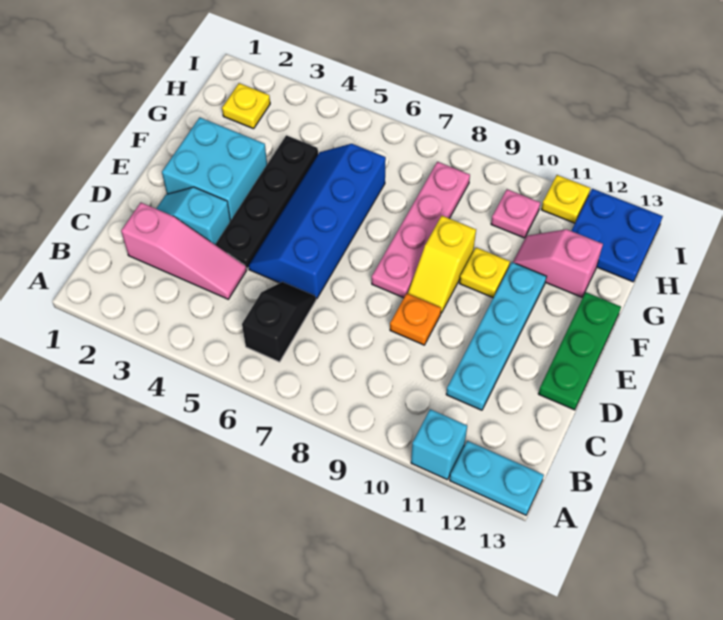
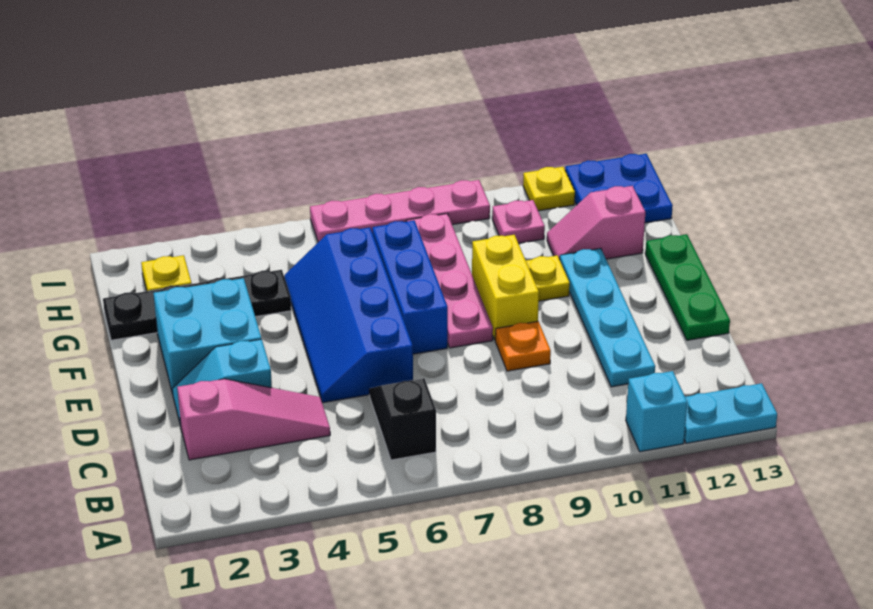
black 1x4 plate [215,135,318,269] -> black 1x4 plate turned to [103,270,291,340]
none -> blue 1x3 brick [372,221,448,354]
yellow 1x2 slope [408,216,476,313] -> yellow 1x2 brick [472,235,539,339]
none -> pink 1x4 plate [310,180,490,242]

